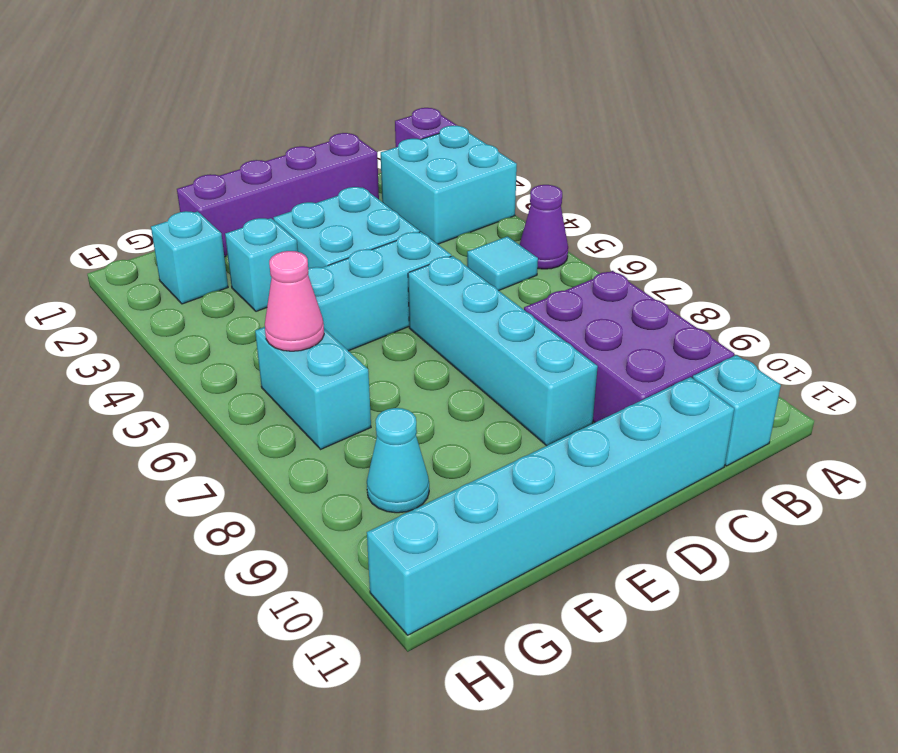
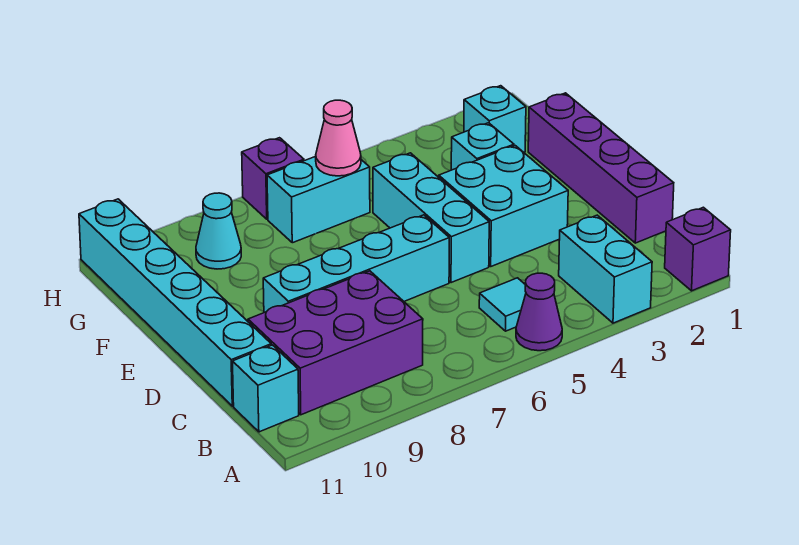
cyan 2x2 brick [381,126,517,244] -> cyan 1x2 brick [559,215,652,323]
none -> purple 1x1 brick [242,138,304,219]

